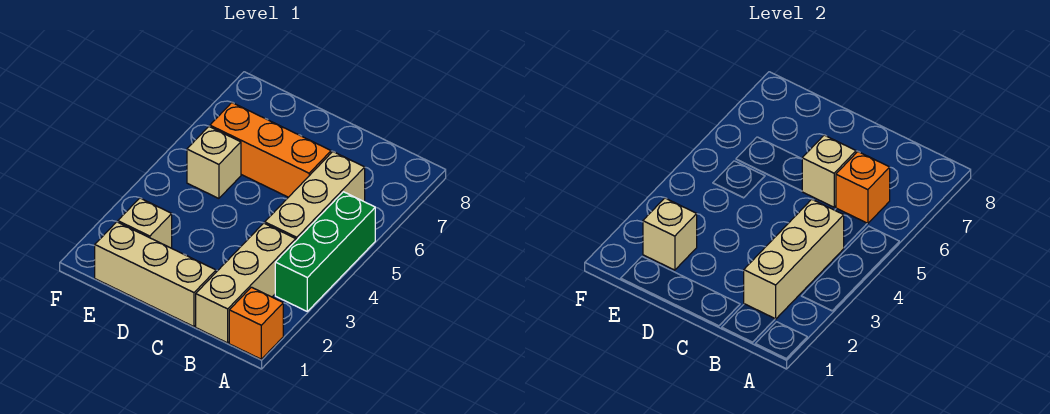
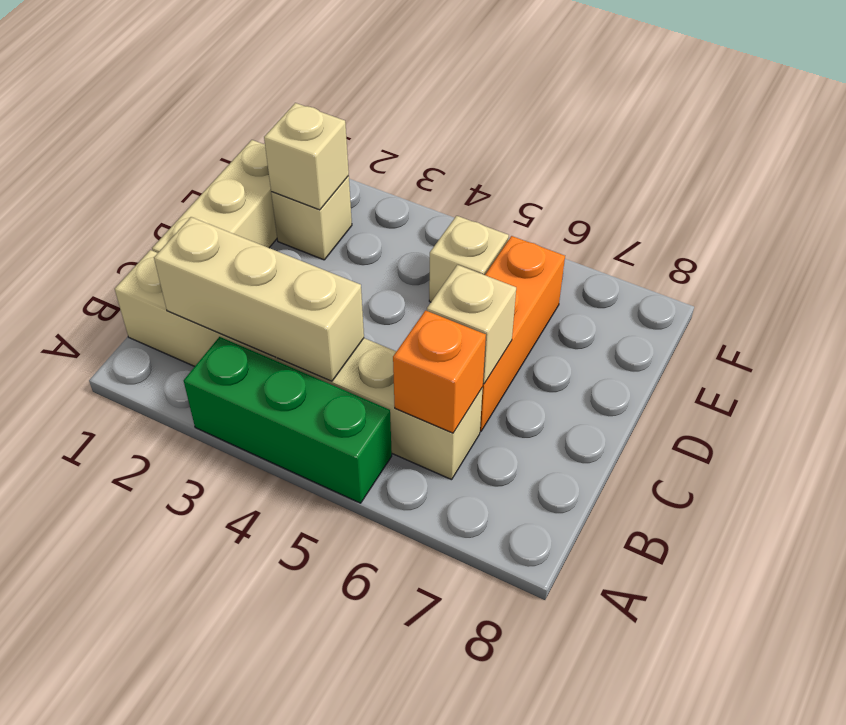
orange 1x1 brick [229,287,283,359] -> none

